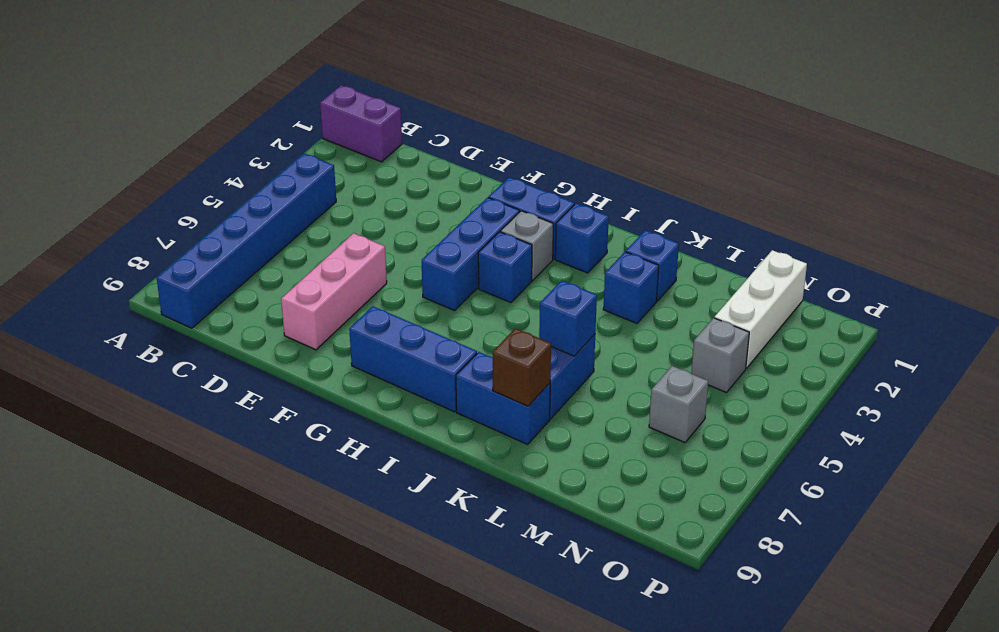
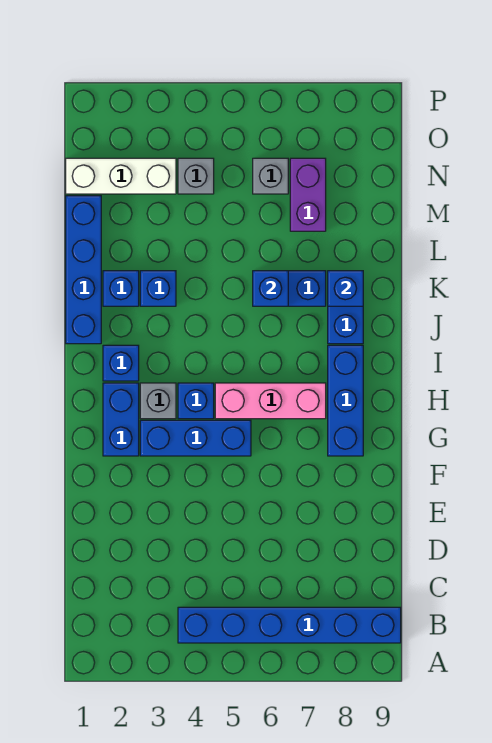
purple 1x2 brick [320,85,402,162] -> purple 1x2 brick moved to [290,158,326,231]
pink 1x3 brick [281,233,387,350] -> pink 1x3 brick moved to [215,383,326,419]
none -> blue 1x4 brick [66,196,101,344]
brown 1x1 brick [493,328,551,406] -> blue 1x1 brick [328,271,363,306]

